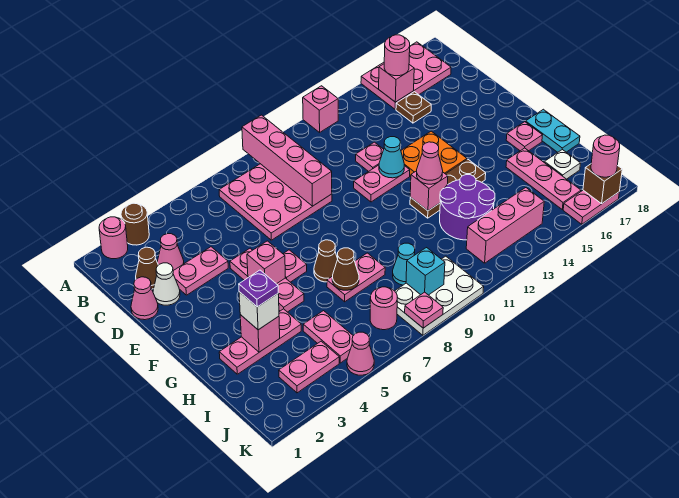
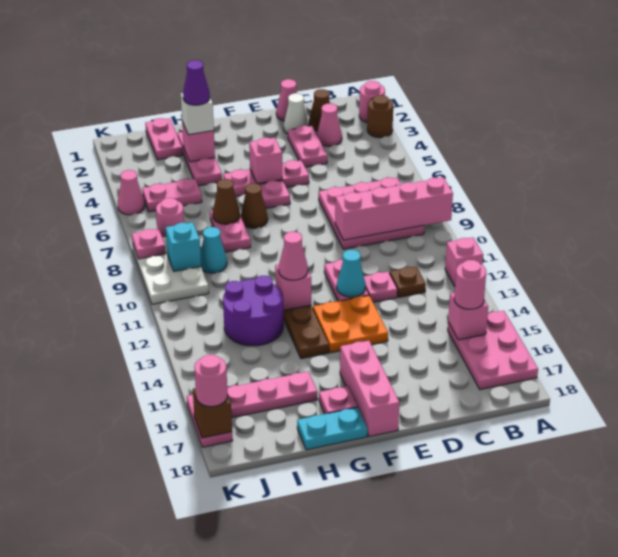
brown 1x1 plate [396,92,431,123] -> brown 1x1 plate moved to [390,266,426,297]
purple 1x1 plate [239,270,278,307] -> purple 1x1 cone [183,60,210,105]
white 1x1 plate [544,150,581,179] -> none
pink 1x2 plate [279,341,339,393] -> pink 1x2 plate moved to [145,118,182,160]
pink 1x3 brick [466,188,544,263] -> pink 1x3 brick moved to [340,341,399,437]

